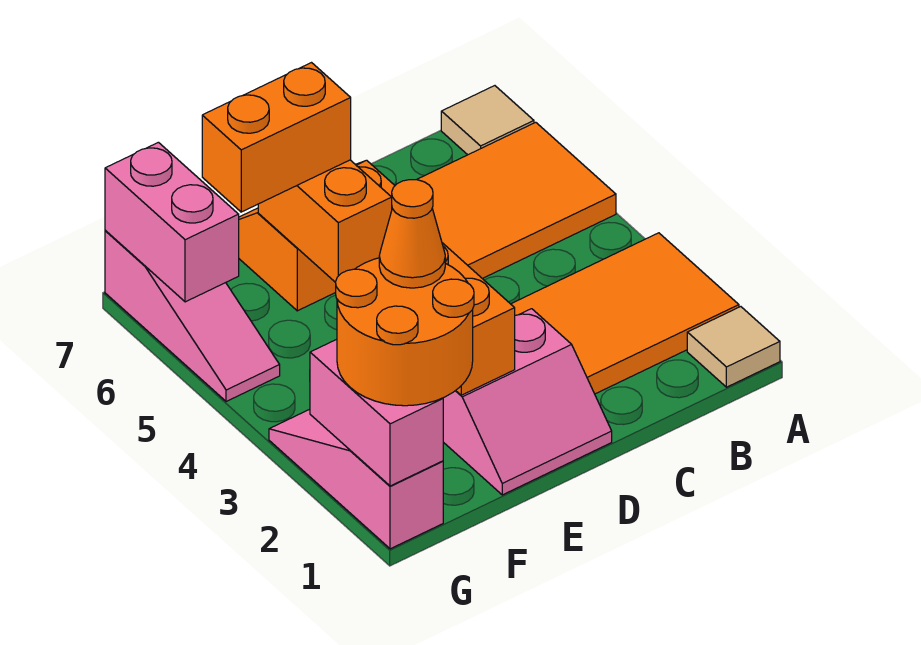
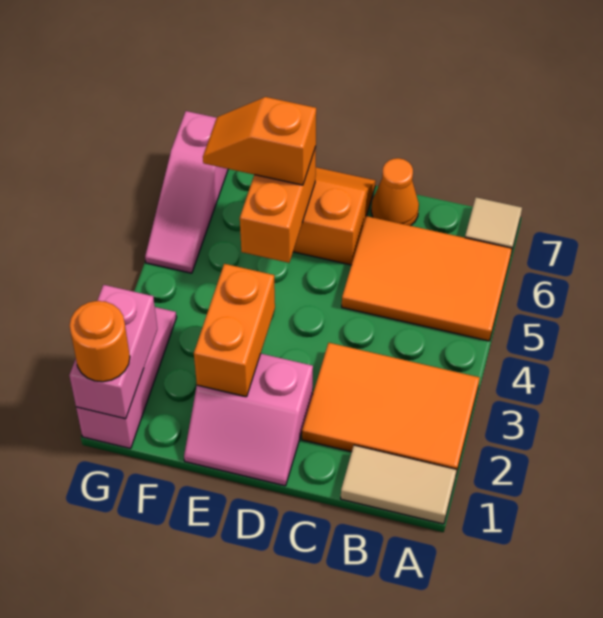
tan 1x1 tile [687,307,780,387] -> tan 1x2 tile [341,445,457,524]
orange 1x2 brick [202,63,351,212] -> orange 1x2 slope [203,97,316,185]
orange 2x2 round brick [336,258,474,406] -> orange 1x1 round brick [69,301,130,382]
orange 1x1 cone [379,180,445,288] -> orange 1x1 cone moved to [371,158,419,226]
pink 1x2 brick [105,142,239,302] -> none

